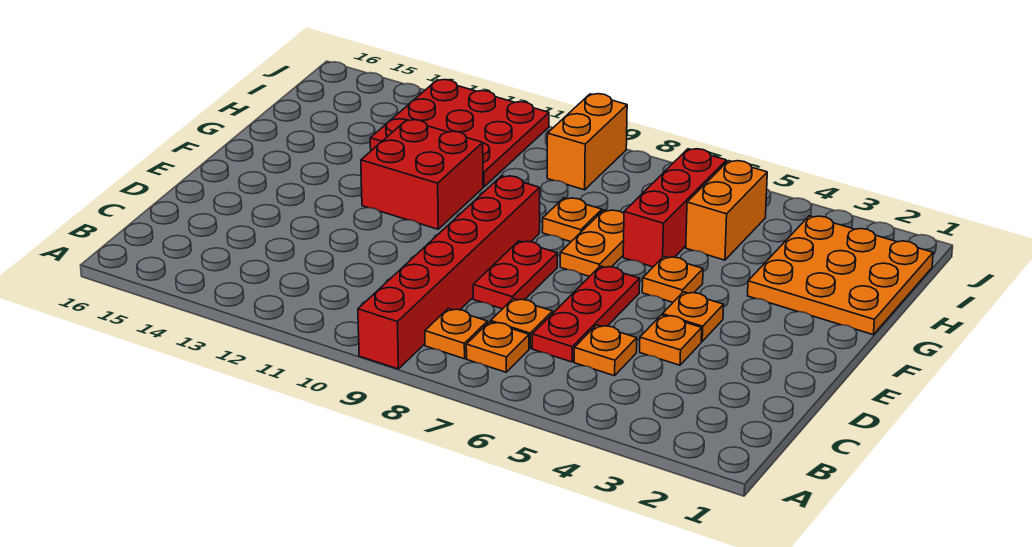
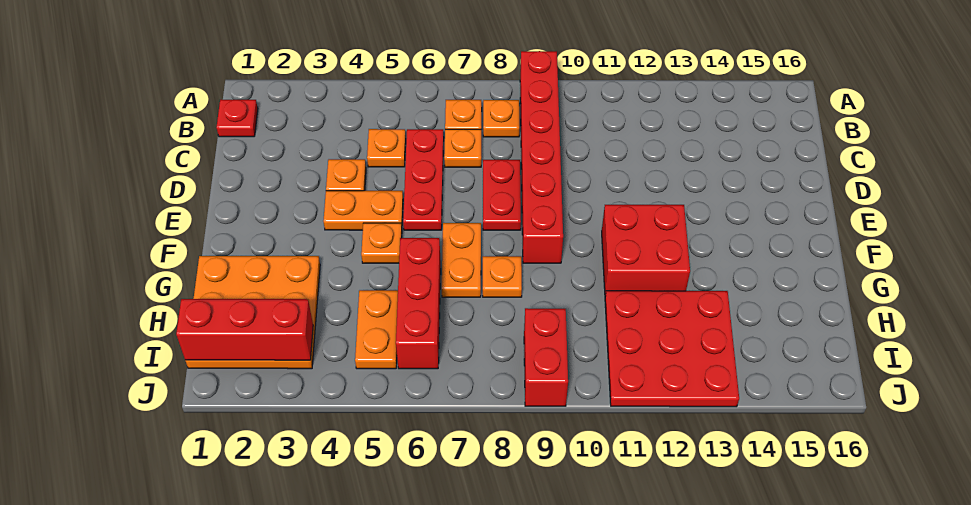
none -> red 1x1 plate [216,100,258,137]
orange 1x1 plate [662,292,724,341] -> orange 1x2 plate [323,191,403,230]
orange 1x2 brick [686,161,767,260] -> orange 1x2 plate [355,290,398,369]
none -> red 1x3 brick [176,299,313,360]
orange 1x2 brick [547,94,627,190] -> red 1x2 brick [524,308,568,406]

